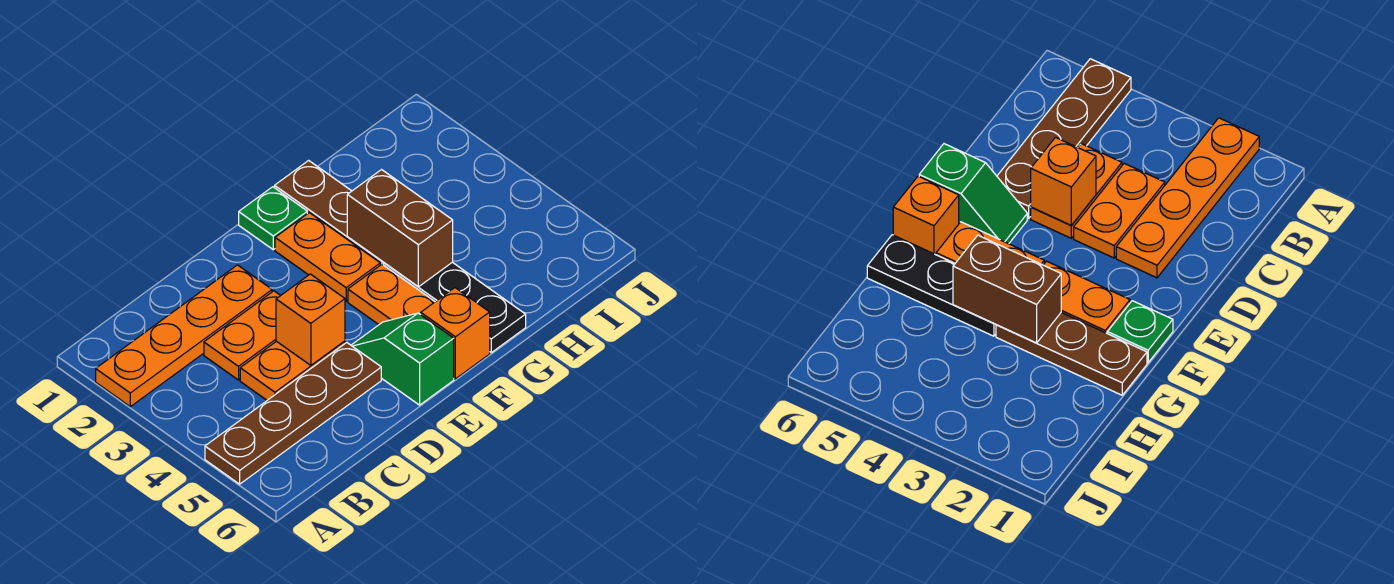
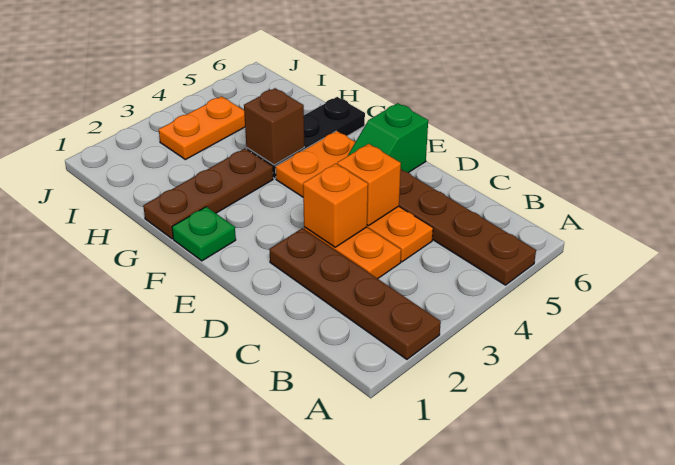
orange 1x4 plate [96,265,272,407] -> brown 1x4 plate [269,228,441,359]
orange 1x2 plate [275,213,380,301] -> orange 1x2 plate moved to [159,96,245,160]
orange 1x1 brick [421,288,490,379] -> orange 1x1 brick moved to [303,164,368,247]
brown 1x2 brick [347,170,453,287] -> brown 1x1 brick [244,88,304,165]

